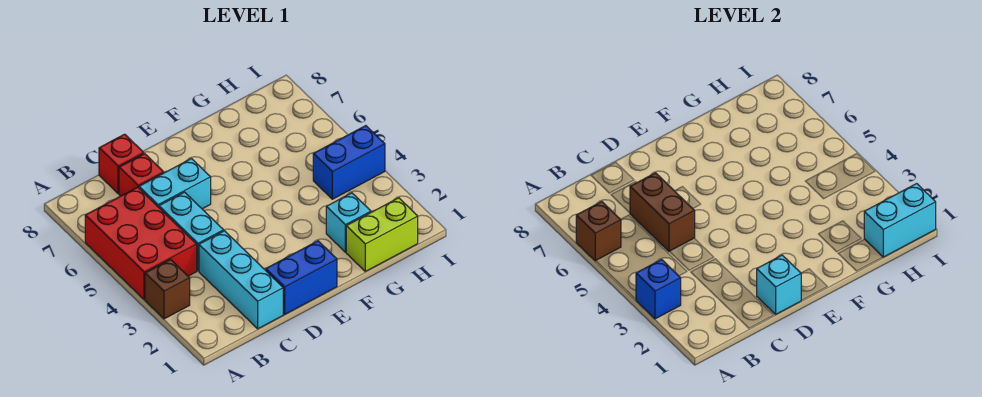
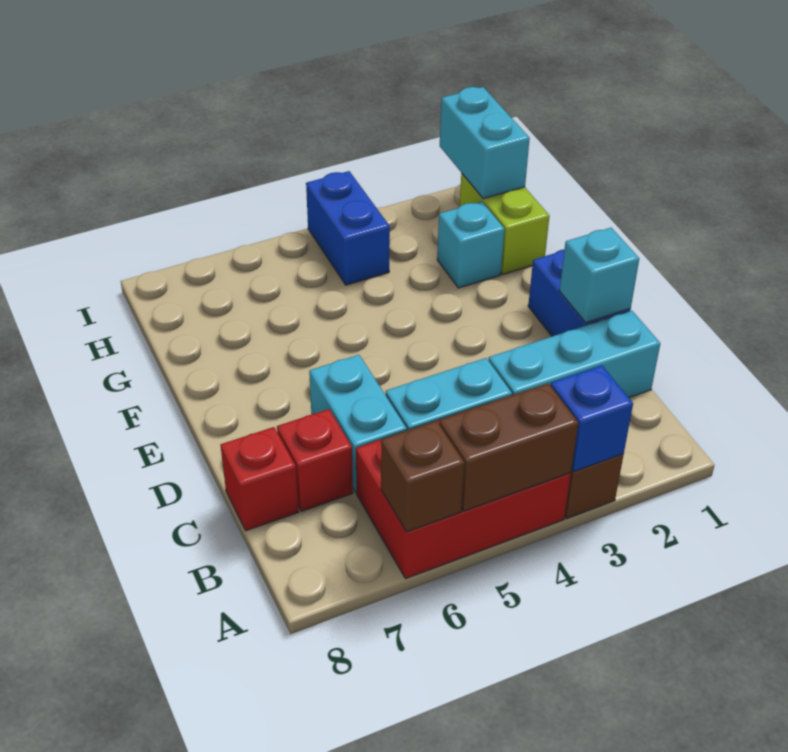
brown 1x2 brick [630,173,695,252] -> brown 1x2 brick moved to [439,383,578,511]

